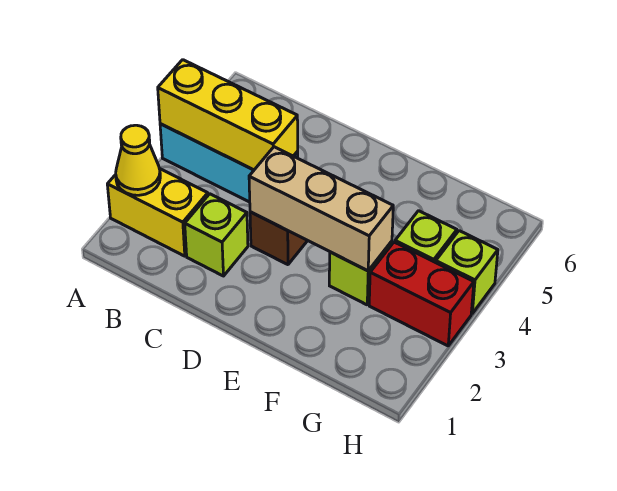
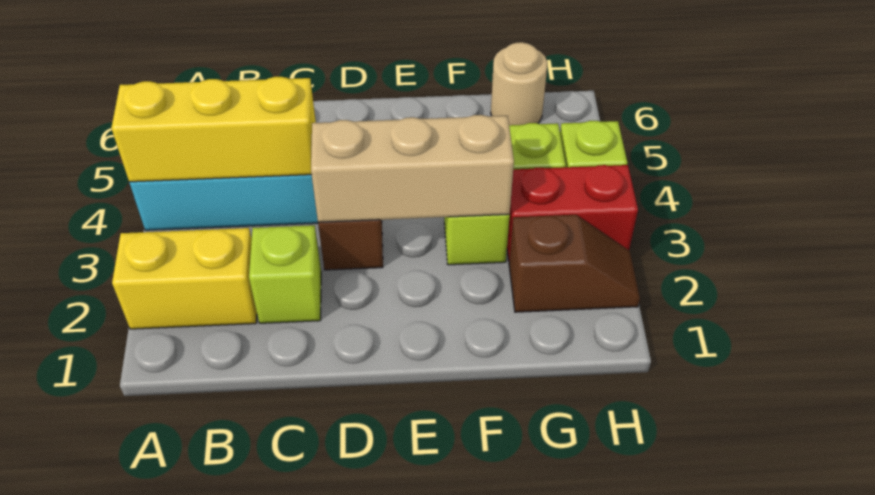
yellow 1x1 cone [116,125,160,195] -> none
none -> brown 1x2 slope [509,215,640,312]
none -> tan 1x1 round brick [491,42,548,125]

